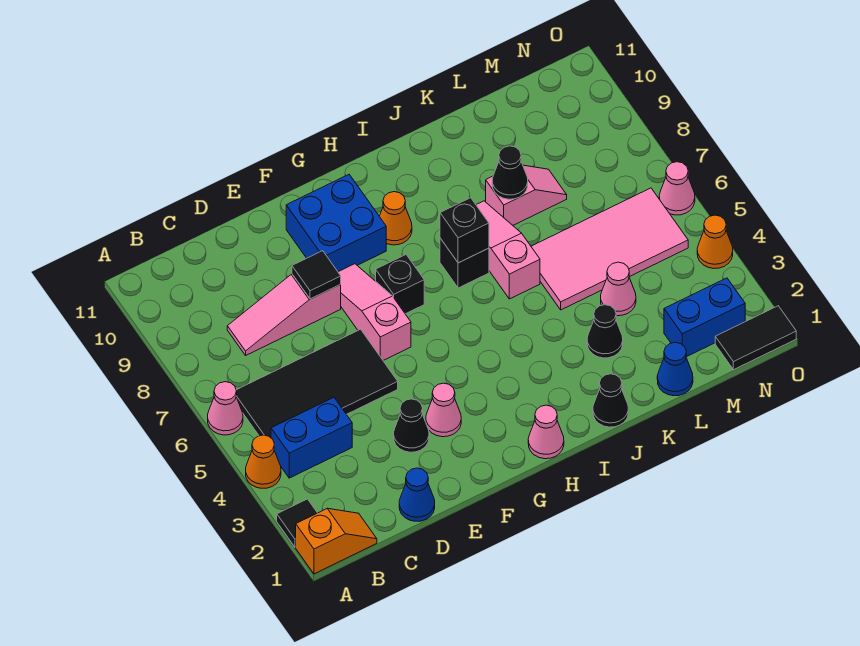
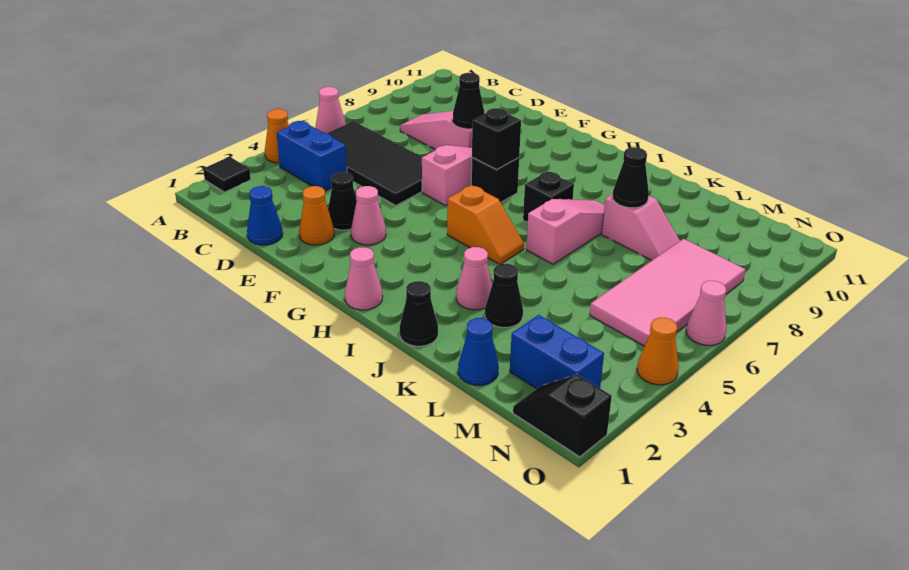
orange 1x2 slope [296,508,377,574] -> orange 1x2 slope moved to [447,185,524,265]
black 1x1 tile [292,251,341,299] -> black 1x1 cone [453,73,485,128]
blue 2x2 brick [286,175,386,272] -> none
orange 1x1 cone [379,192,412,245] -> orange 1x1 cone moved to [299,186,334,245]
black 1x1 brick [440,198,489,263] -> black 1x1 brick moved to [472,108,521,170]
pink 2x4 tile [531,188,688,310] -> pink 2x4 tile turned to [590,239,745,346]
pink 1x1 cone [601,262,636,316] -> pink 1x1 cone moved to [456,247,492,310]
black 1x2 tile [715,306,796,370] -> black 1x2 slope [513,375,612,457]

